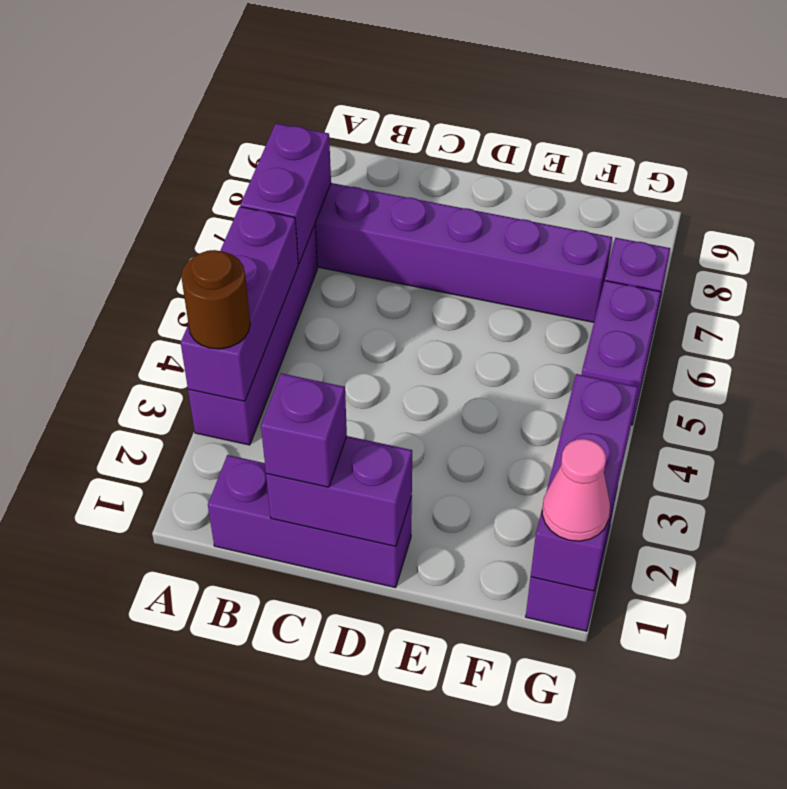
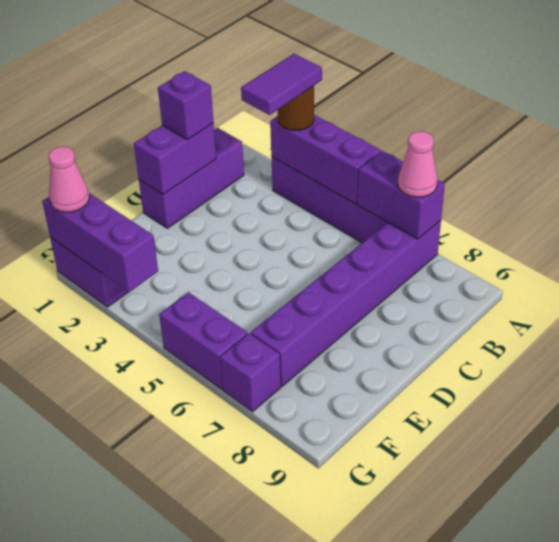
none -> purple 1x2 tile [241,54,322,115]
none -> pink 1x1 cone [398,131,437,197]

